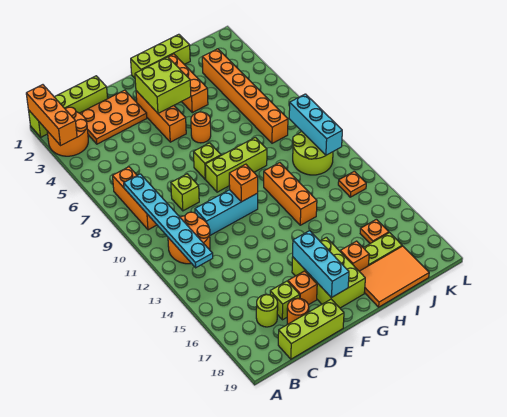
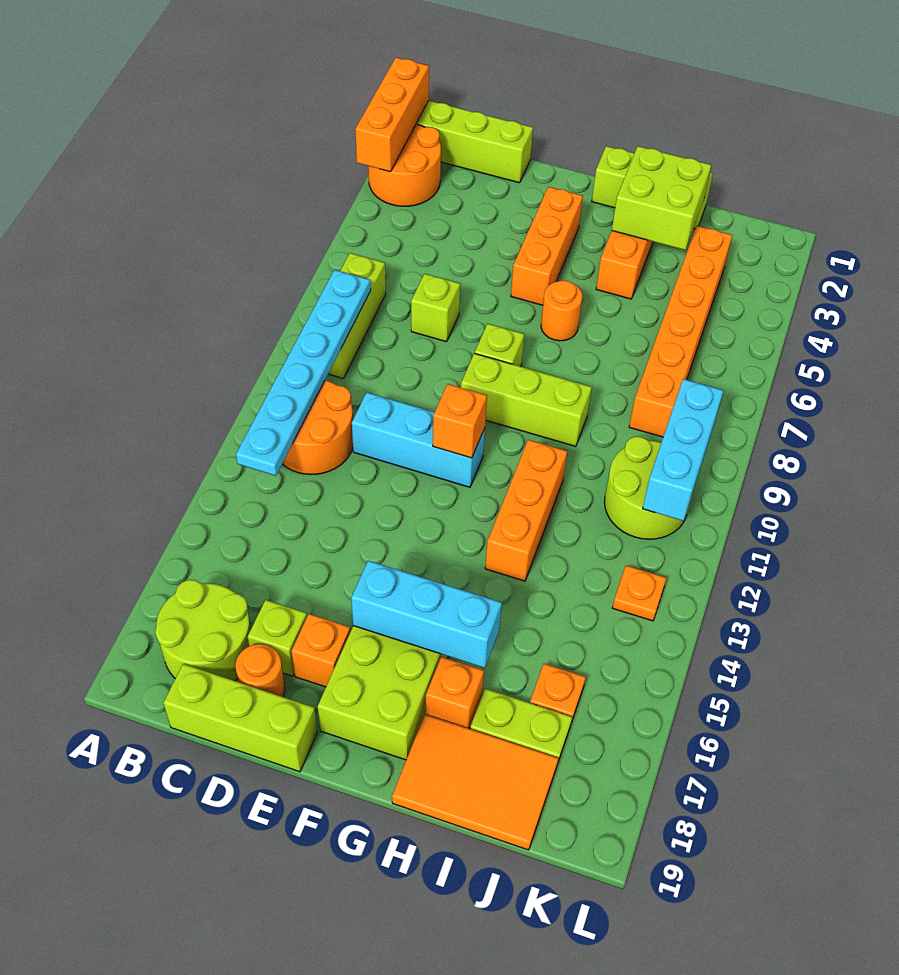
orange 1x3 brick [113,167,157,230] -> lime 1x3 brick [328,253,386,378]
orange 2x3 plate [80,90,147,144] -> none
lime 1x1 round brick [256,294,278,327] -> lime 2x2 round brick [155,580,251,681]
lime 1x1 brick [171,174,199,211] -> lime 1x1 brick moved to [411,274,460,342]
lime 2x2 brick [135,57,191,113] -> lime 2x2 brick moved to [612,146,711,250]
cyan 1x3 brick [293,231,349,298] -> cyan 1x3 brick turned to [351,561,502,668]

